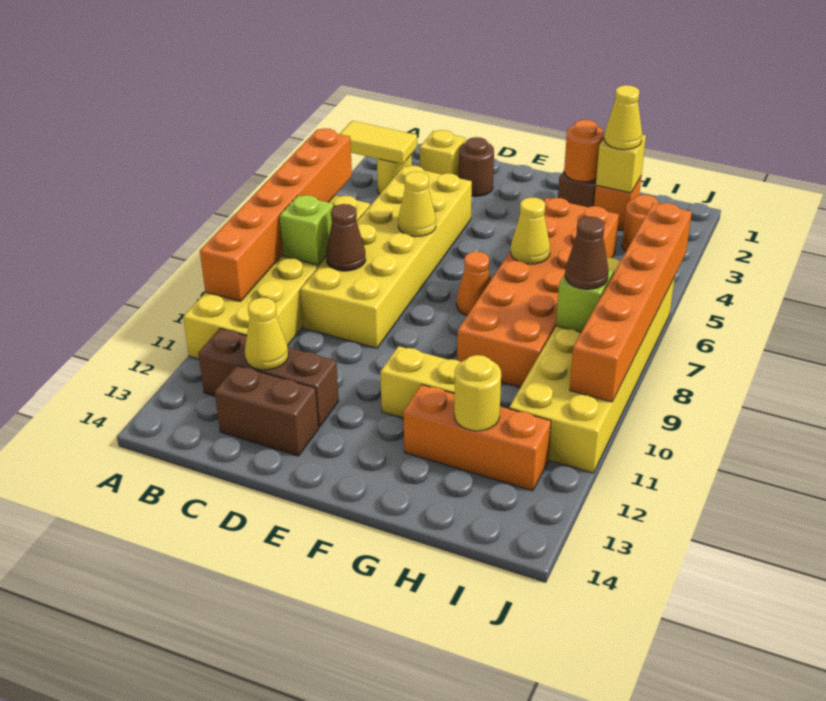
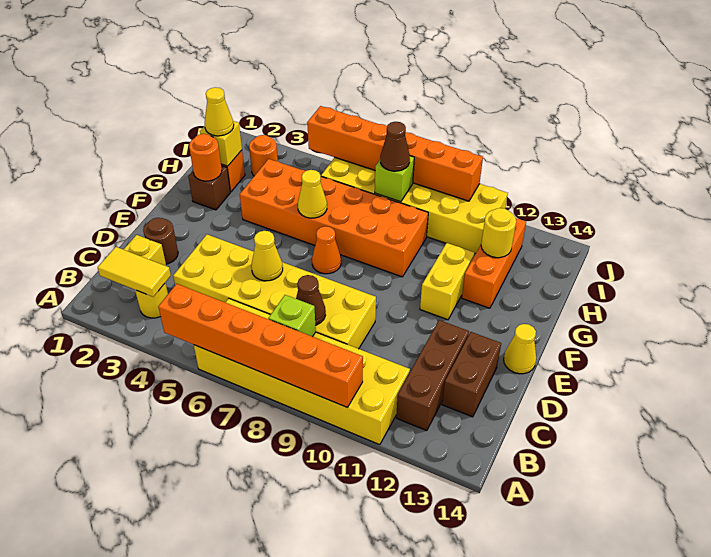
yellow 1x2 tile [340,121,417,164] -> yellow 1x2 tile turned to [98,247,171,297]
yellow 1x1 cone [245,298,288,370] -> yellow 1x1 cone moved to [504,324,536,374]

